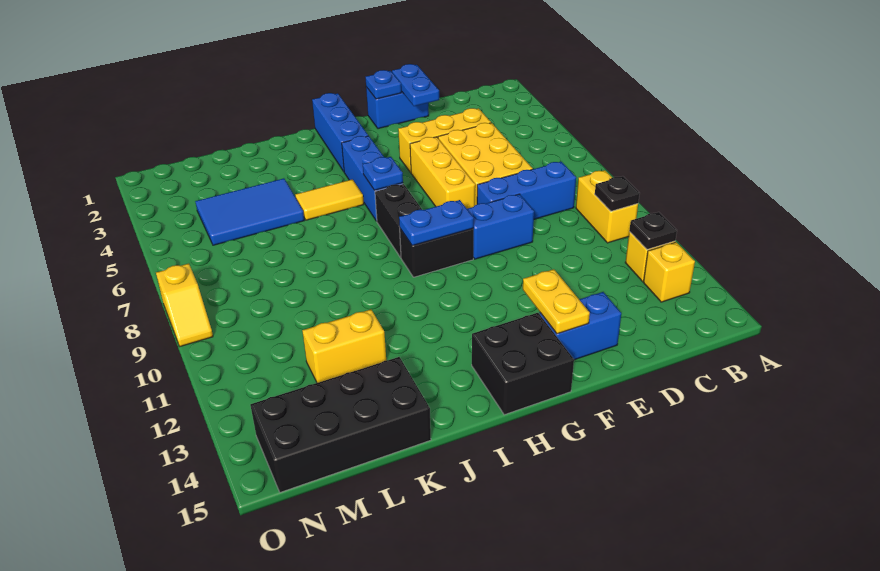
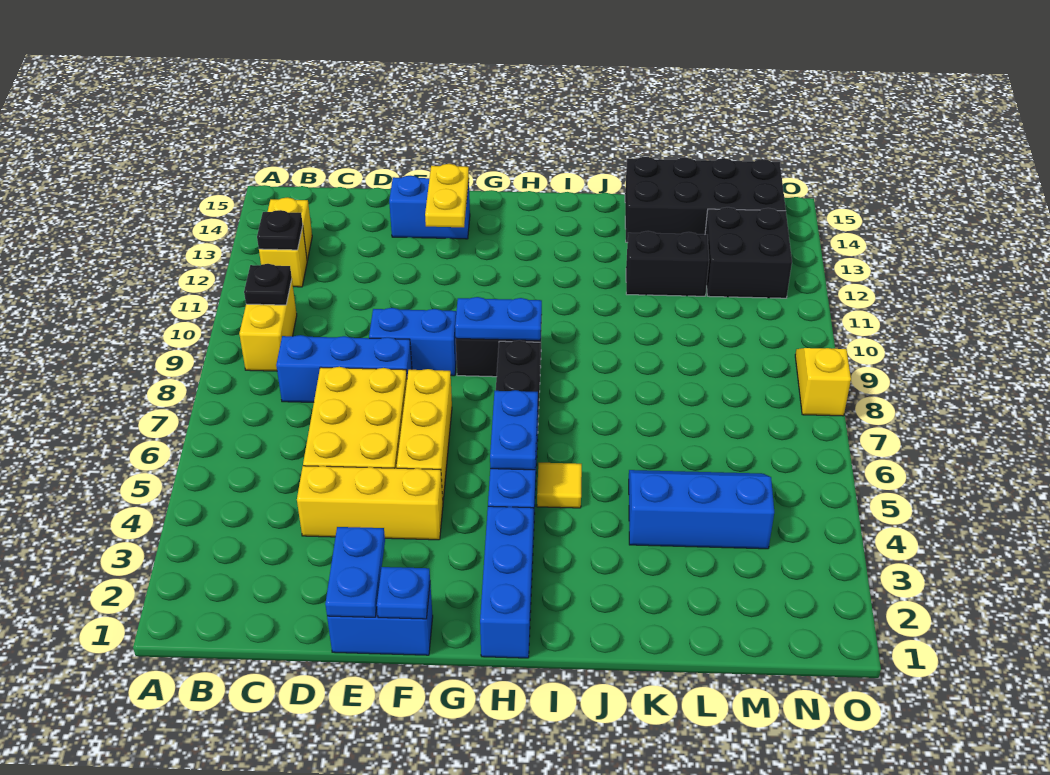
black 2x2 brick [472,313,574,415] -> black 2x2 brick moved to [705,207,792,298]
blue 1x1 plate [363,157,403,190] -> blue 1x2 plate [490,390,538,470]
yellow 1x2 tile [295,179,364,220] -> yellow 1x1 tile [537,463,582,508]
blue 2x3 tile [195,178,304,245] -> blue 2x3 slope [629,470,774,549]
yellow 1x2 brick [302,310,386,383] -> black 1x2 brick [626,231,709,296]

